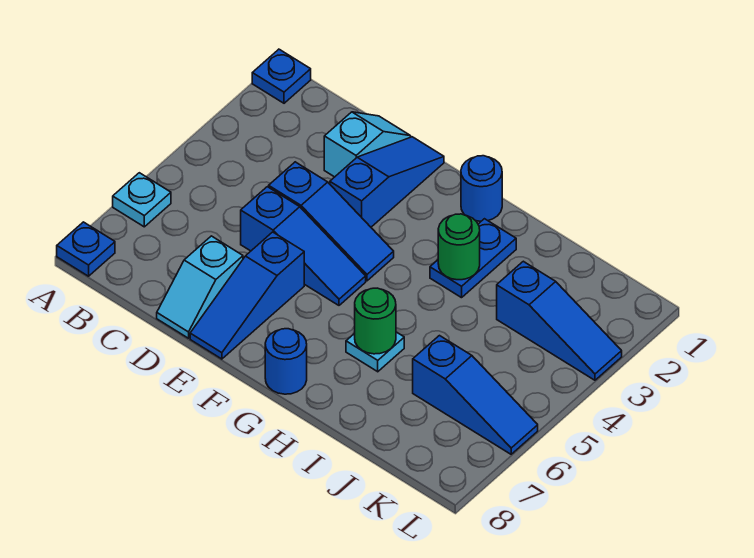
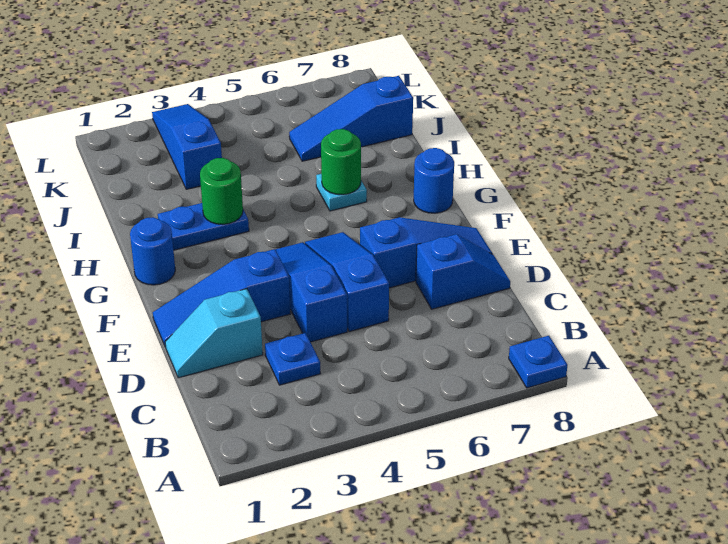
blue 1x1 plate [252,49,311,103] -> blue 1x1 plate moved to [265,333,321,385]
cyan 1x1 plate [113,173,171,227] -> none
cyan 1x2 slope [157,236,243,338] -> blue 1x2 slope [416,234,510,309]
blue 1x3 slope [413,336,538,454] -> blue 1x3 slope turned to [289,76,413,161]

